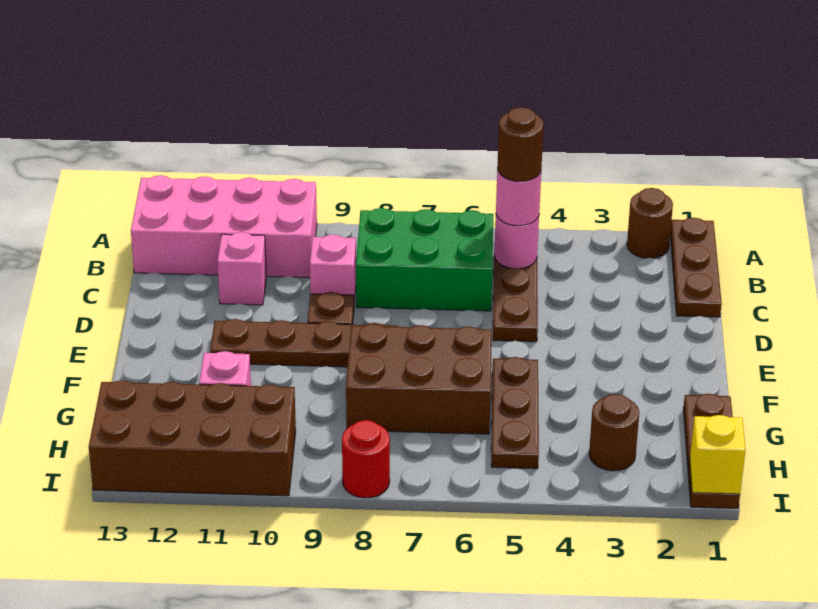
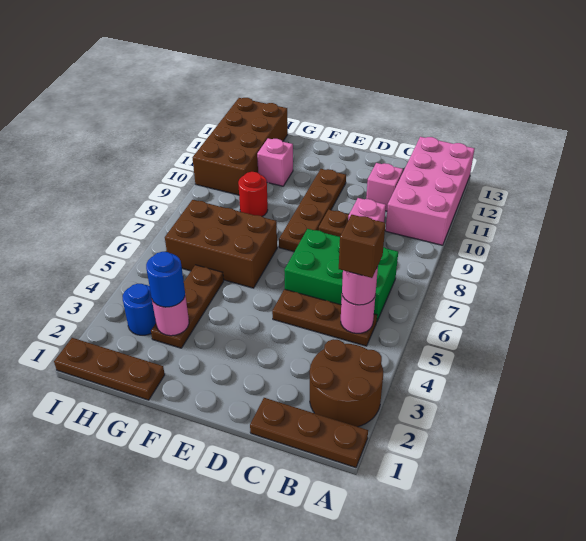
brown 1x1 round brick [627,188,673,258] -> brown 2x2 round brick [310,339,383,427]
brown 1x1 round brick [497,107,544,181] -> brown 1x1 brick [339,215,385,278]
green 2x3 brick [356,208,493,311] -> green 2x3 brick turned to [284,229,398,321]
brown 1x3 plate [491,357,539,469] -> brown 1x3 plate turned to [151,265,224,348]
brown 2x3 brick [346,324,492,434] -> brown 2x3 brick turned to [165,200,277,288]
none -> pink 1x1 round brick [152,295,189,336]
none -> blue 1x1 round brick [146,252,185,307]
brown 1x1 round brick [589,394,639,471] -> blue 1x1 round brick [123,284,156,335]
yellow 1x1 brick [690,415,746,494] -> none
red 1x1 round brick [342,420,390,498] -> red 1x1 round brick moved to [238,172,268,217]

